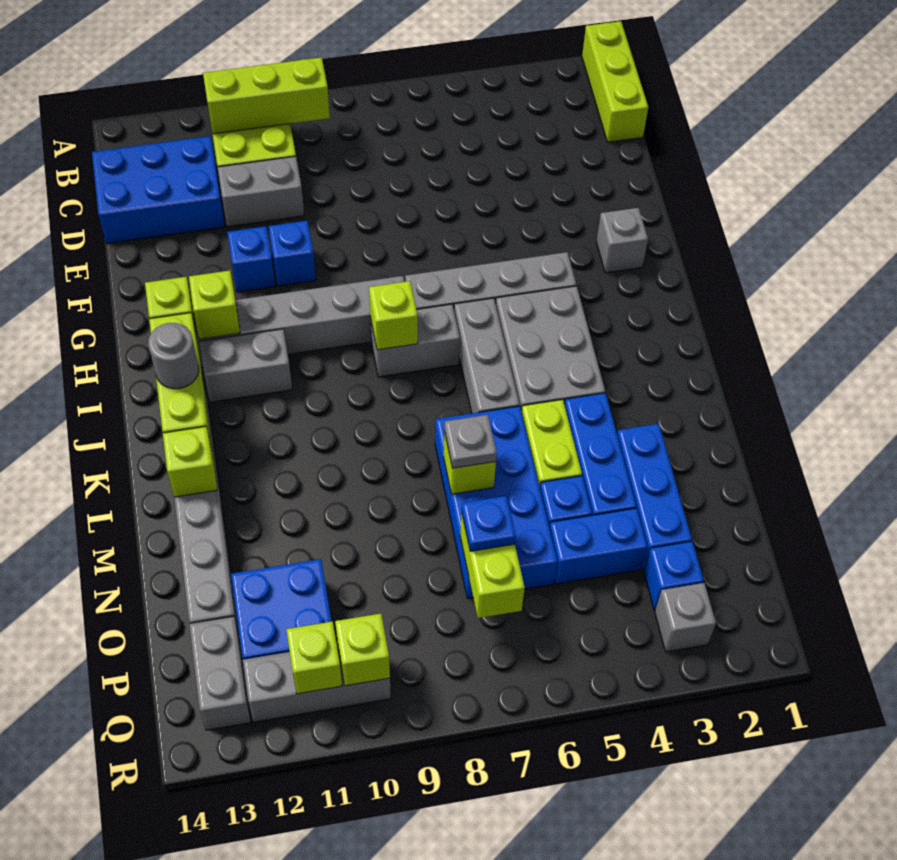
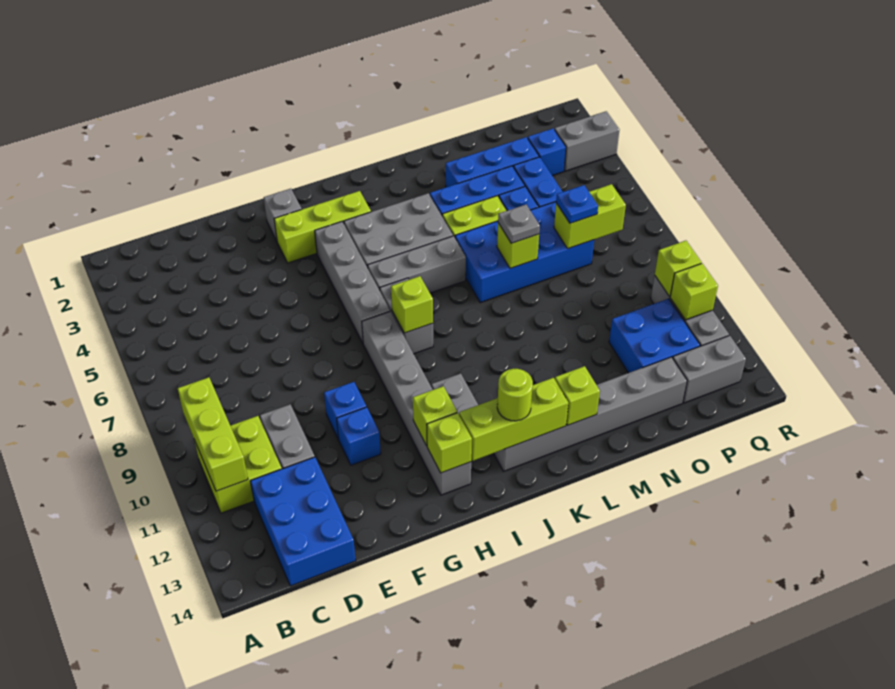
lime 1x3 brick [582,21,648,142] -> lime 1x3 brick moved to [274,191,371,263]
grey 1x1 round brick [148,323,199,389] -> lime 1x1 round brick [497,369,533,421]
grey 1x1 brick [655,583,716,652] -> grey 1x2 brick [555,111,619,171]

